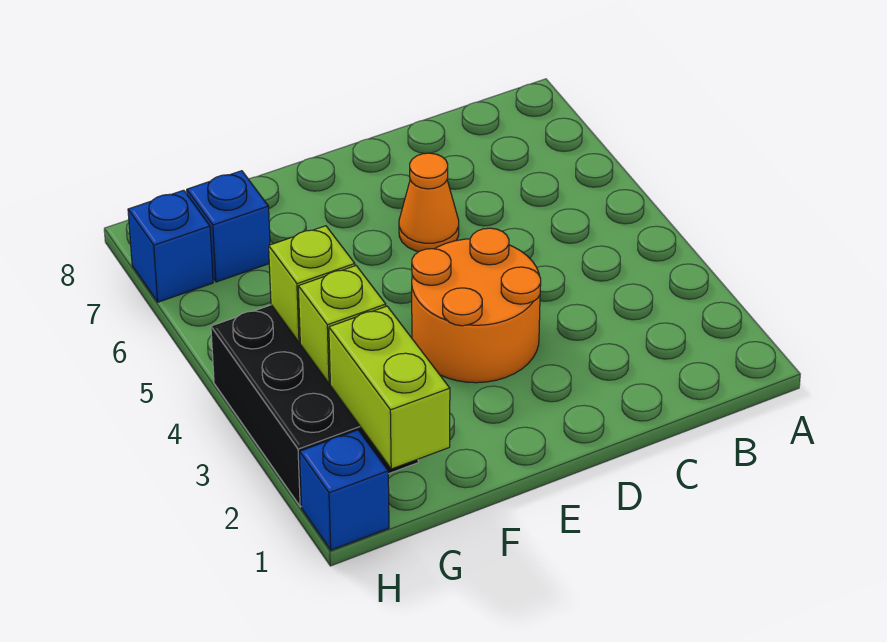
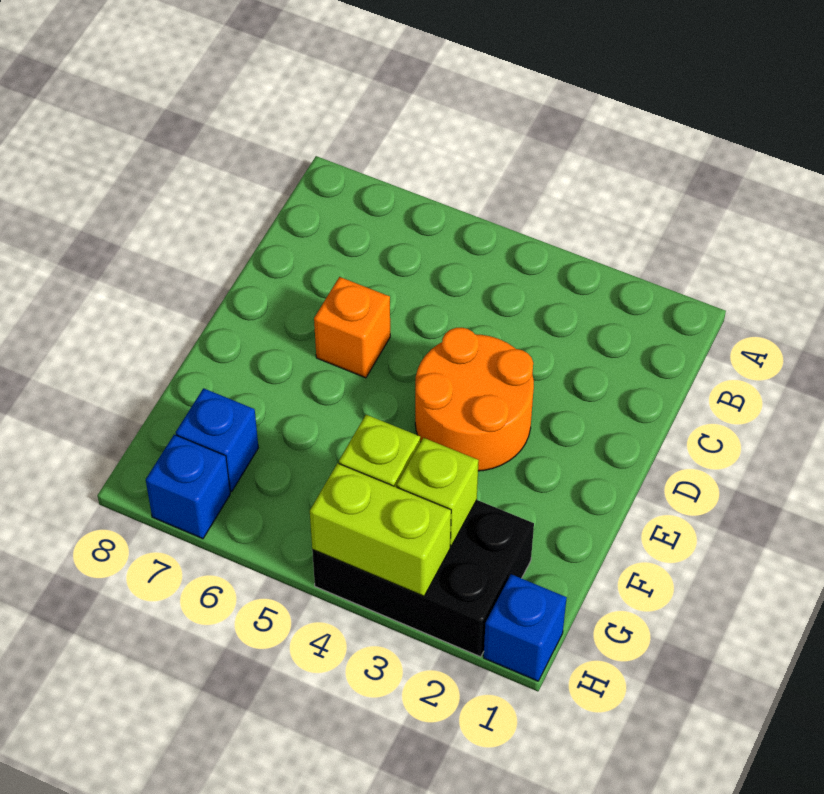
orange 1x1 cone [399,153,459,252] -> orange 1x1 brick [314,277,390,378]
lime 1x2 brick [329,306,450,469] -> lime 1x2 brick moved to [310,463,451,596]

